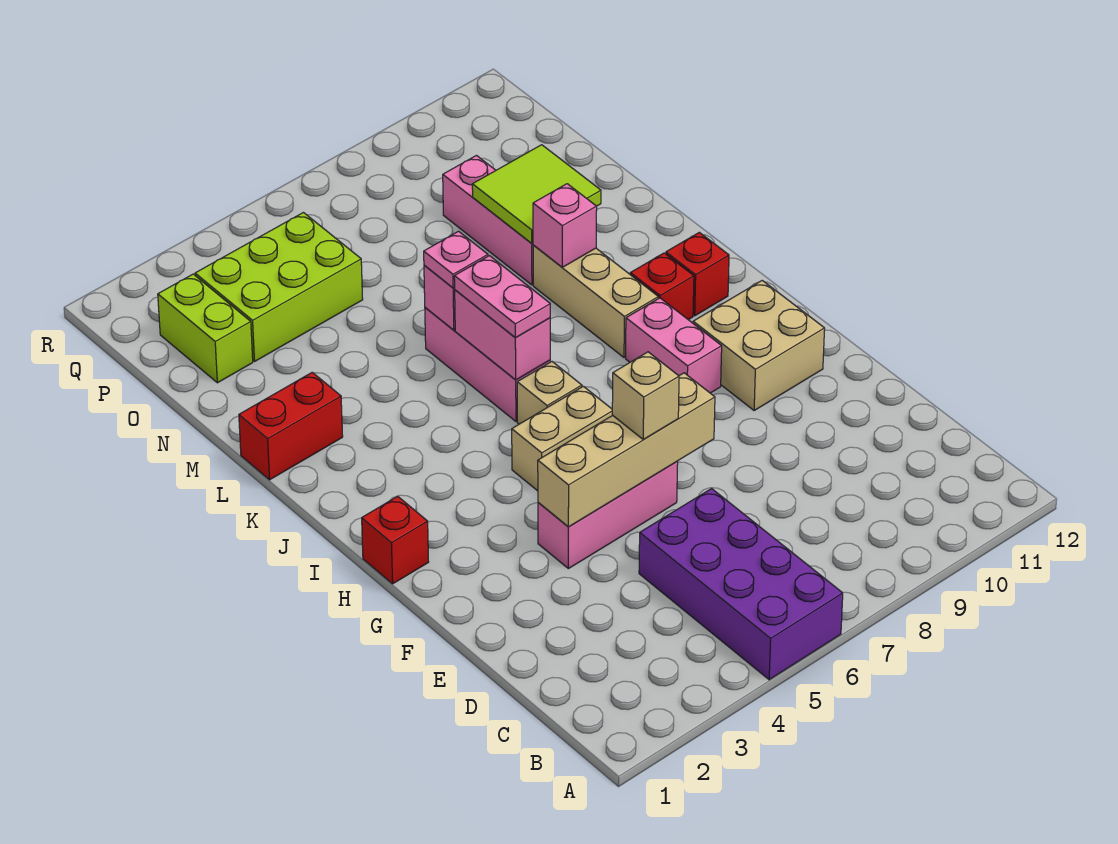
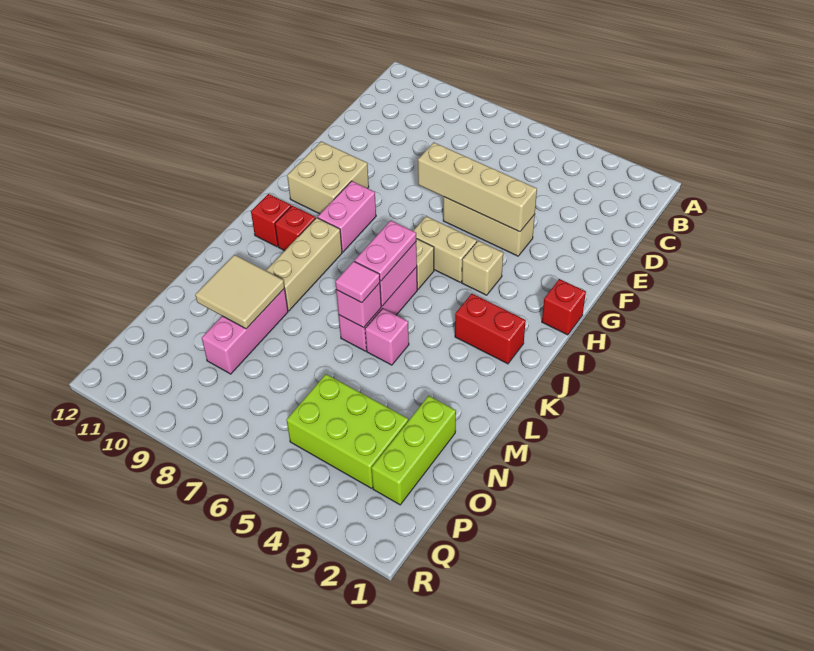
purple 2x4 brick [639,489,843,680] -> none
pink 1x3 brick [538,462,678,569] -> tan 1x3 brick [443,197,535,256]
tan 1x1 brick [612,352,679,440] -> tan 1x1 brick moved to [462,241,503,295]
red 1x2 brick [239,372,343,480] -> red 1x2 brick moved to [455,294,526,364]
pink 1x1 plate [424,231,488,288] -> pink 1x1 tile [335,261,380,303]
pink 1x1 brick [533,184,597,267] -> pink 1x1 brick moved to [365,309,409,365]
lime 2x2 tile [472,145,601,243] -> tan 2x2 tile [195,255,285,329]
lime 1x2 brick [158,274,253,383] -> lime 1x3 brick [371,396,456,505]

